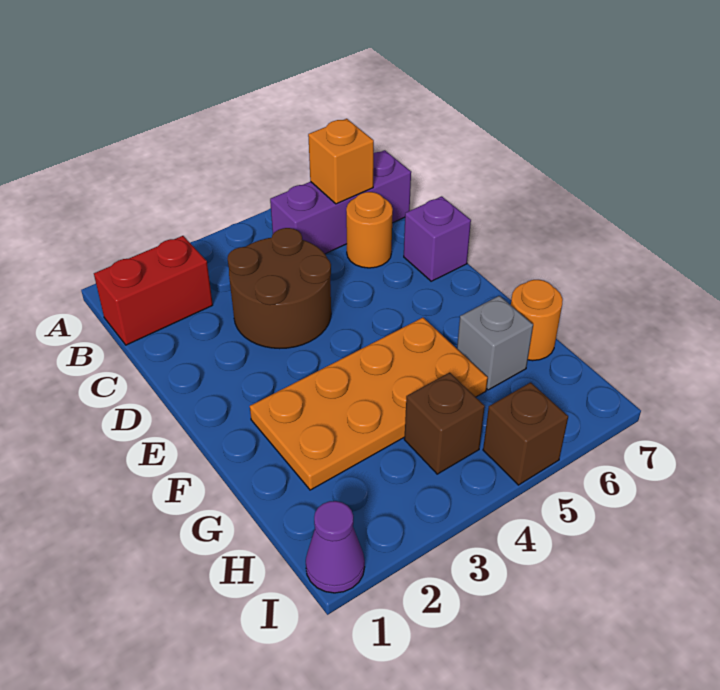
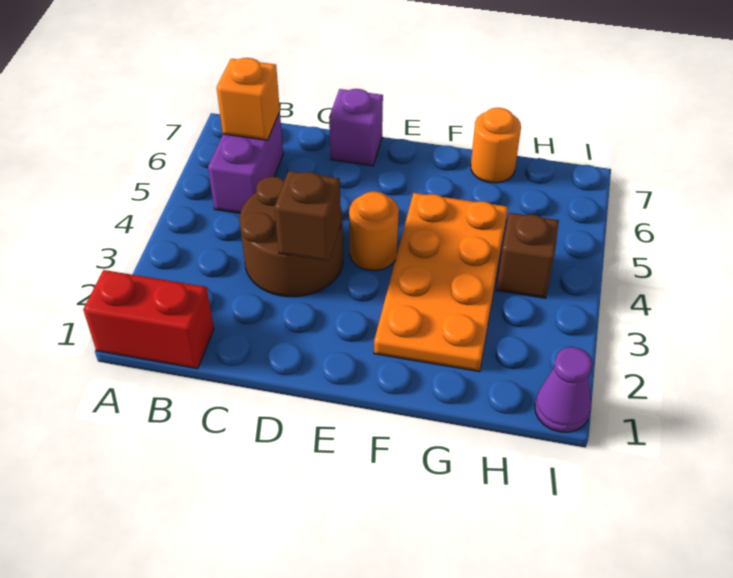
red 1x2 brick [94,236,213,345] -> red 1x2 brick turned to [83,270,214,369]
purple 1x3 brick [270,150,411,254] -> purple 1x2 brick [208,112,283,213]
orange 1x1 round brick [346,192,393,268] -> orange 1x1 round brick moved to [349,191,399,271]
grey 1x1 brick [457,296,533,390] -> none
brown 1x1 brick [483,382,568,485] -> brown 1x1 brick moved to [275,171,341,261]

